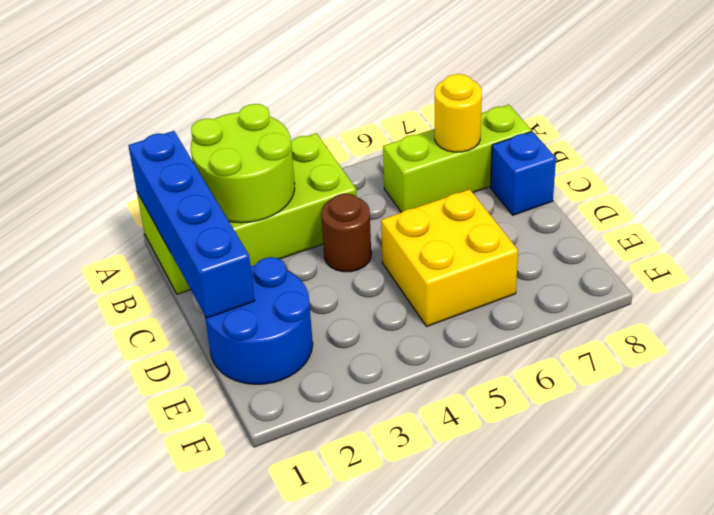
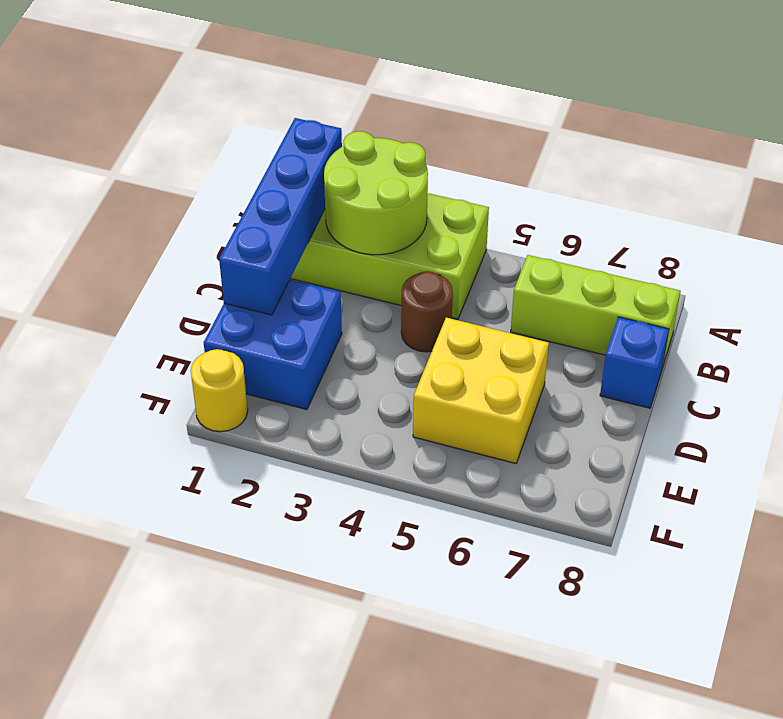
yellow 1x1 round brick [435,74,482,152] -> yellow 1x1 round brick moved to [191,349,248,432]
blue 2x2 round brick [205,257,313,384] -> blue 2x2 brick [204,280,342,410]

